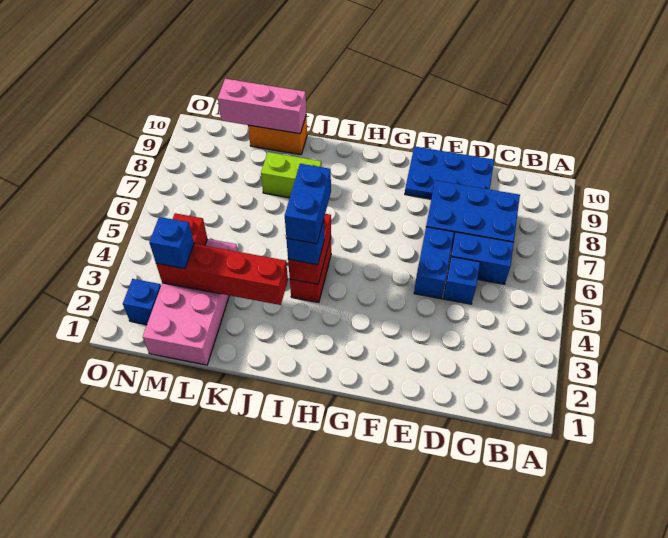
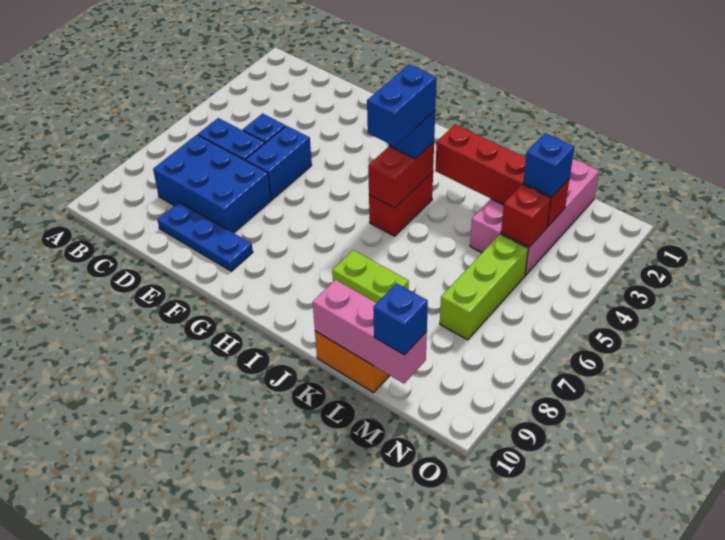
blue 2x3 plate [405,146,494,199] -> blue 1x3 plate [158,202,253,271]
none -> lime 1x3 brick [440,234,528,340]
blue 1x1 brick [123,279,161,325] -> blue 1x1 brick moved to [373,283,428,355]

